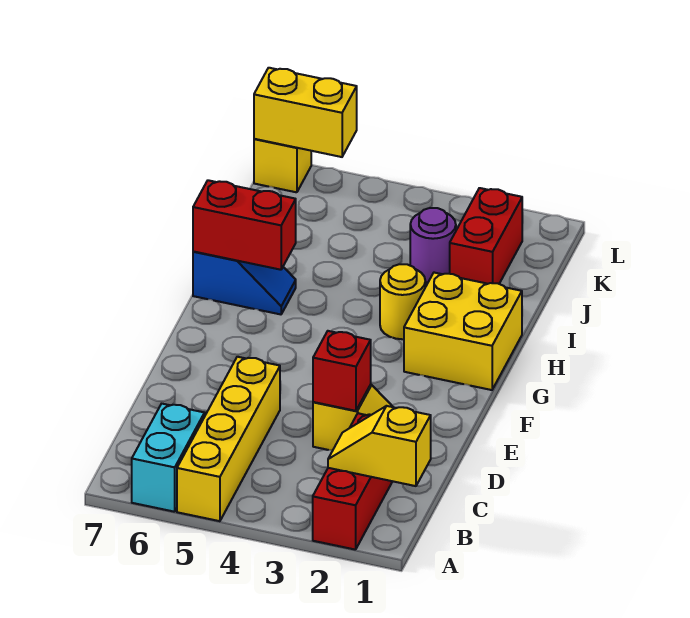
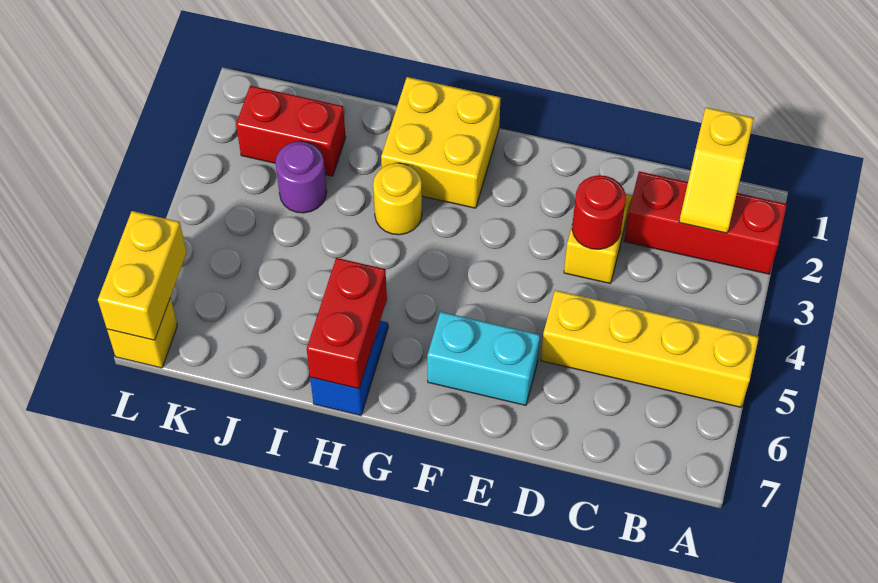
cyan 1x2 brick [132,404,205,512] -> cyan 1x2 brick moved to [427,312,540,405]
red 1x1 brick [313,331,371,411] -> red 1x1 round brick [572,175,626,249]

